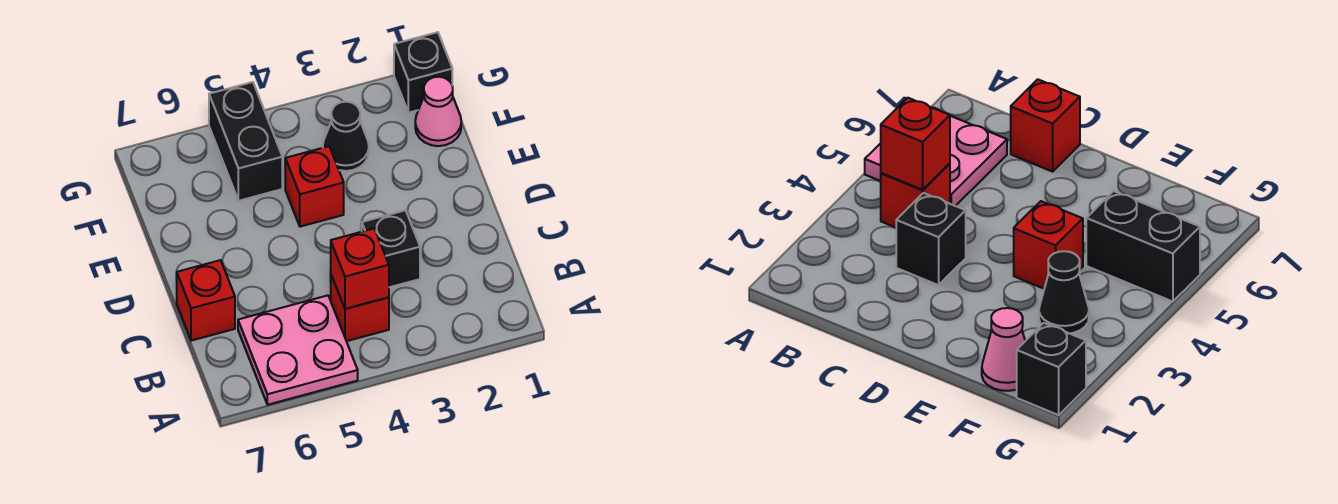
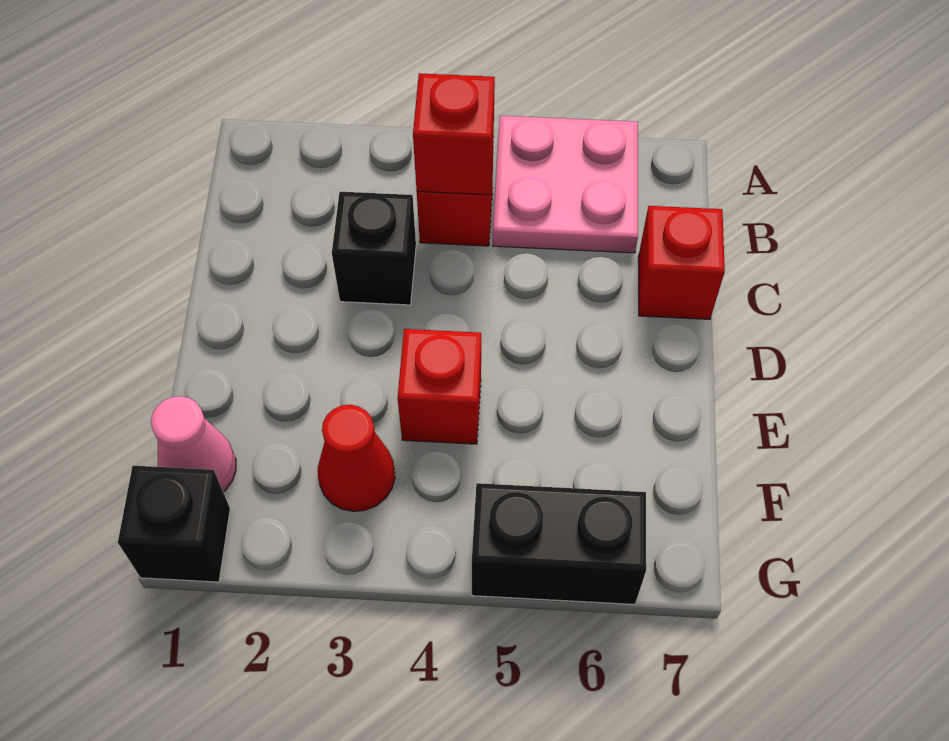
black 1x1 cone [323,102,369,171] -> red 1x1 cone [318,405,395,511]
black 1x2 brick [209,82,282,201] -> black 1x2 brick turned to [472,483,646,604]

